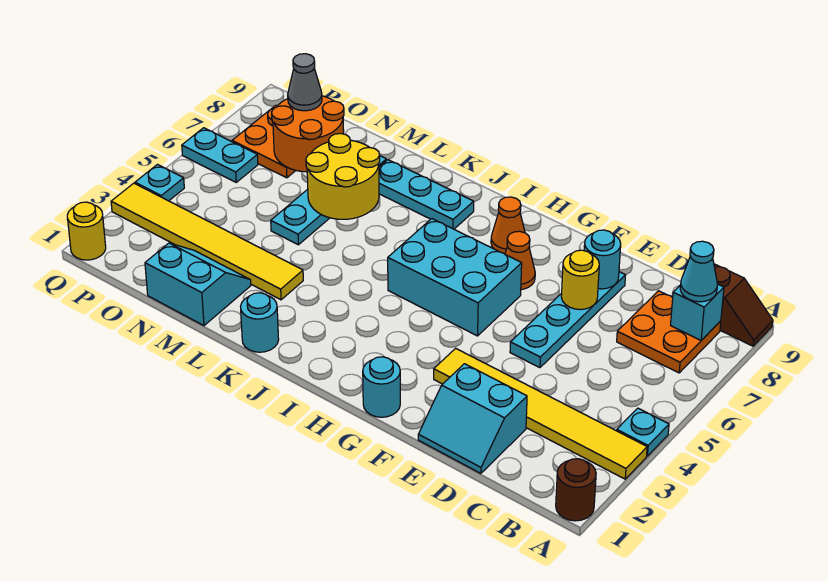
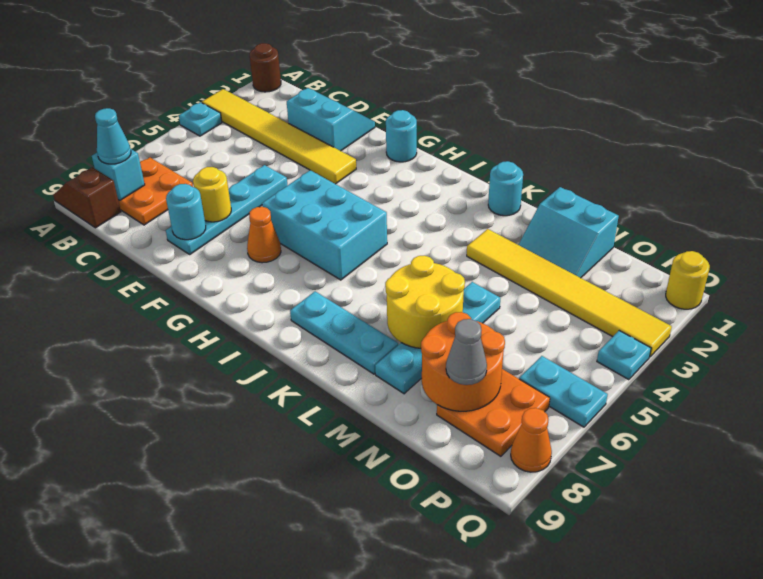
orange 1x1 cone [491,197,525,254] -> orange 1x1 cone moved to [511,408,552,472]

